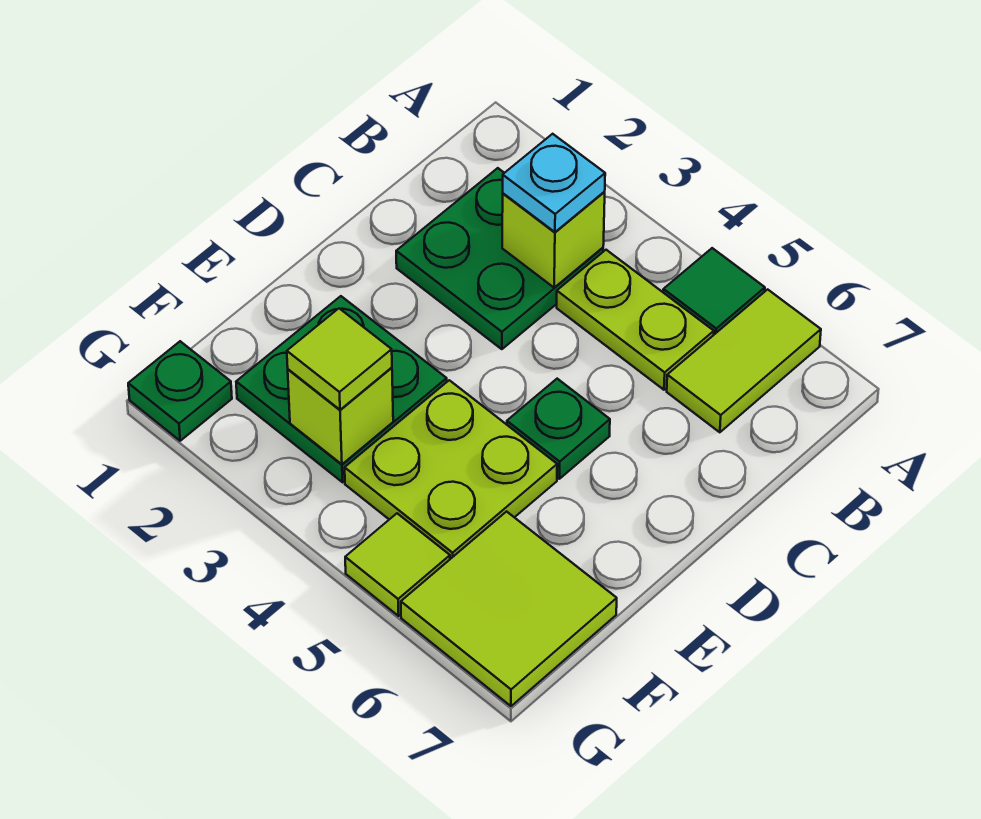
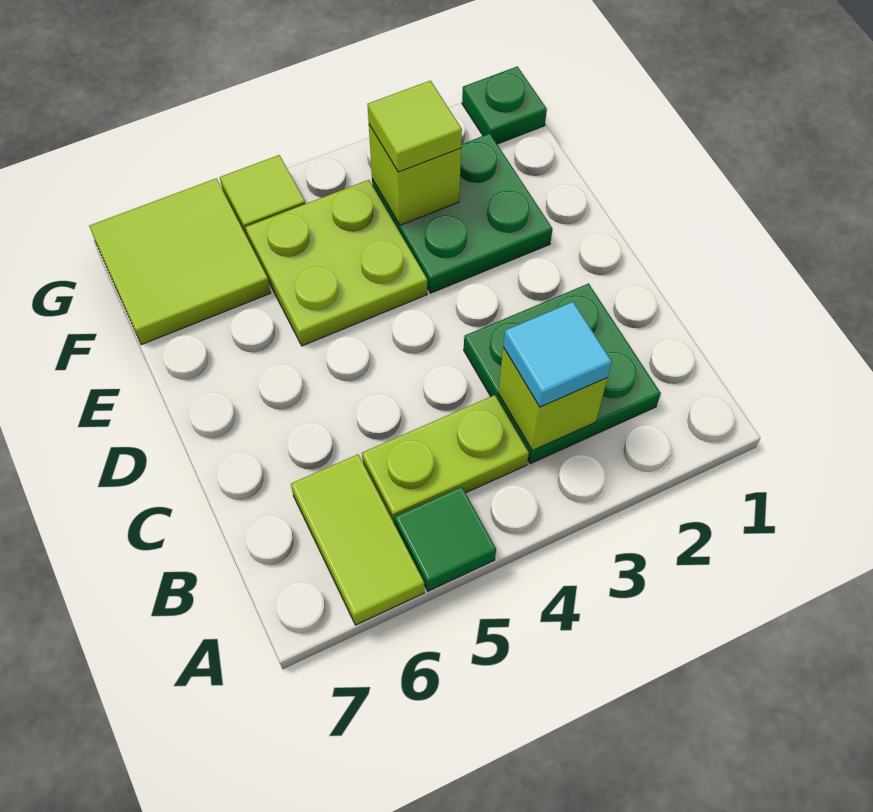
cyan 1x1 plate [503,134,605,232] -> cyan 1x1 tile [503,302,612,407]
green 1x1 plate [507,379,610,479] -> none

